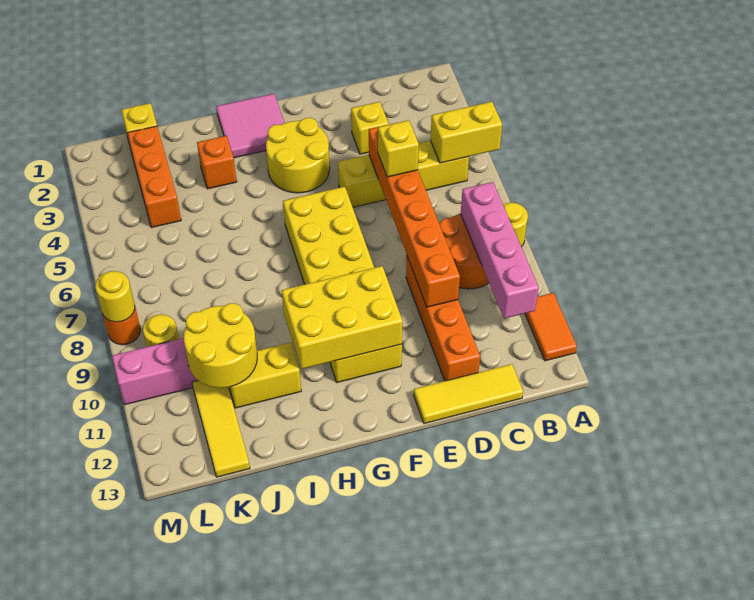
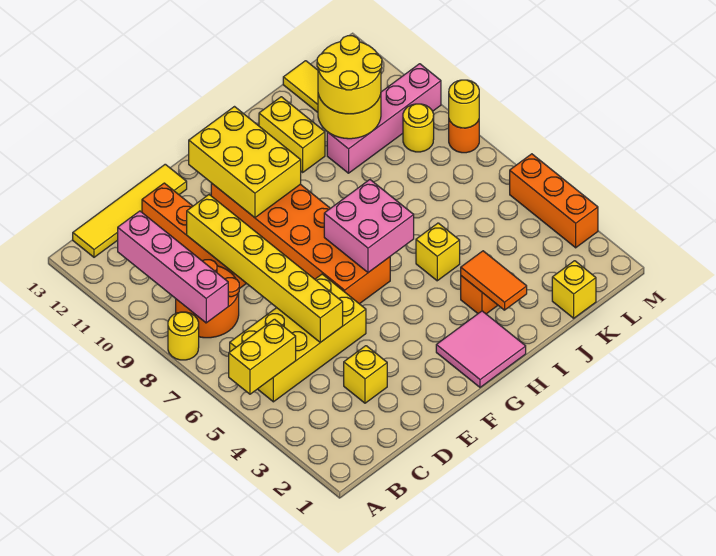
orange 1x2 tile [525,293,577,361] -> orange 1x2 tile moved to [461,251,527,310]
yellow 1x4 brick [338,141,469,207] -> yellow 2x4 brick [230,274,366,402]
yellow 1x3 tile [414,364,523,424] -> yellow 1x4 tile [73,164,187,257]
orange 1x6 brick [369,127,460,307] -> yellow 1x6 brick [187,195,343,342]
yellow 1x1 brick [378,120,419,177] -> yellow 1x1 brick moved to [416,223,460,281]
yellow 2x2 round brick [266,118,330,193] -> yellow 2x2 round brick moved to [317,36,382,114]
yellow 2x6 brick [283,187,402,382] -> orange 2x6 brick [211,183,390,304]
yellow 2x3 brick [282,266,403,369] -> yellow 2x3 brick turned to [189,107,301,218]
none -> pink 2x2 brick [324,180,414,273]
yellow 1x2 brick [229,342,301,408] -> yellow 1x2 brick turned to [259,97,325,172]
orange 1x3 brick [128,126,181,228] -> orange 1x3 brick moved to [510,154,598,248]

